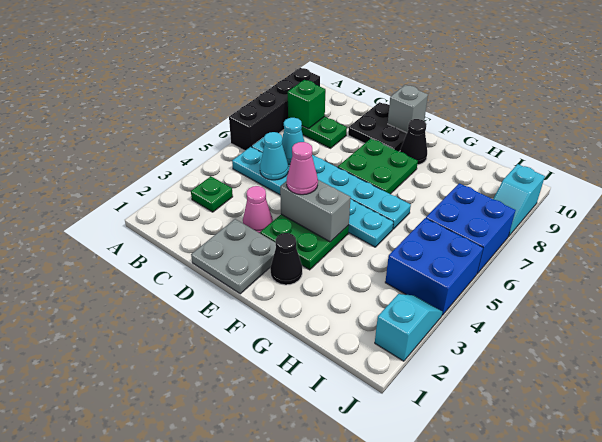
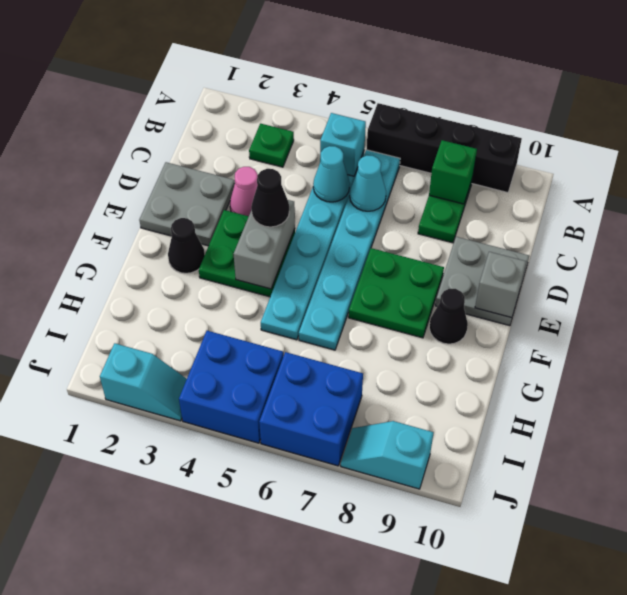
none -> cyan 1x1 brick [320,113,366,176]
black 2x2 plate [348,102,407,152] -> grey 2x2 plate [435,237,529,326]
pink 1x1 cone [287,142,318,195] -> black 1x1 cone [251,169,289,227]

